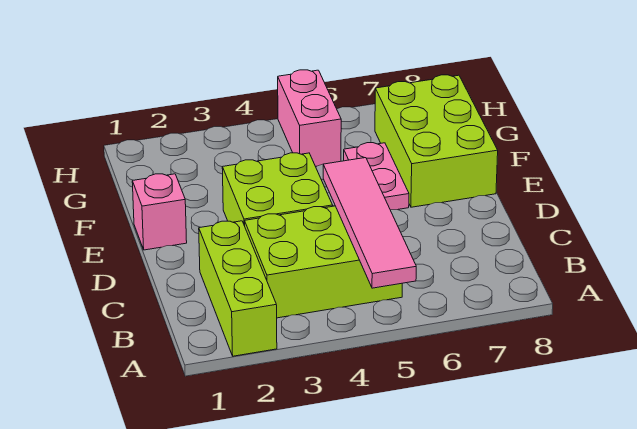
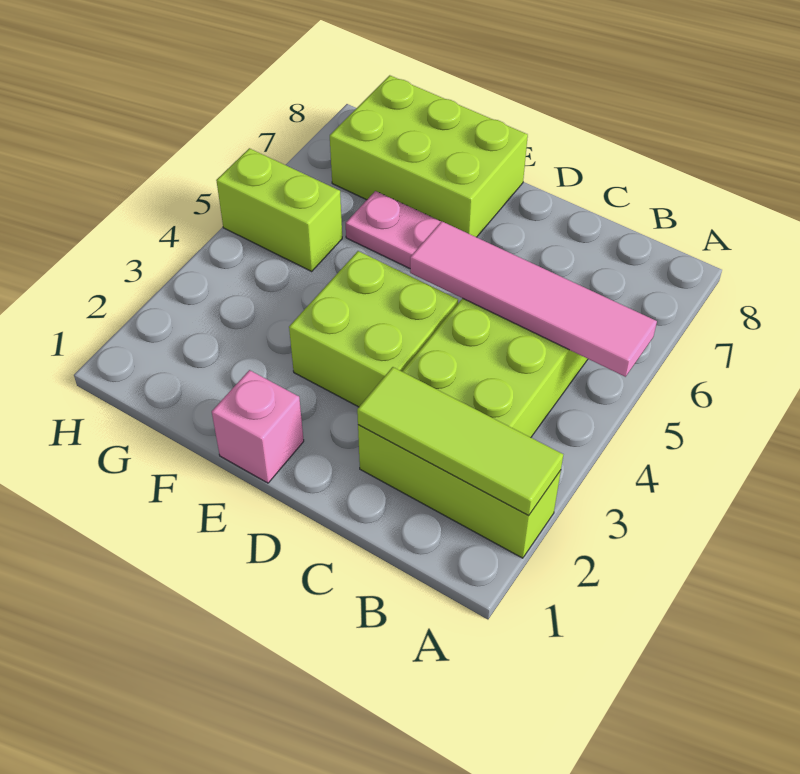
none -> lime 1x3 tile [357,367,563,515]
pink 1x2 brick [278,70,341,166] -> lime 1x2 brick [216,148,342,271]

